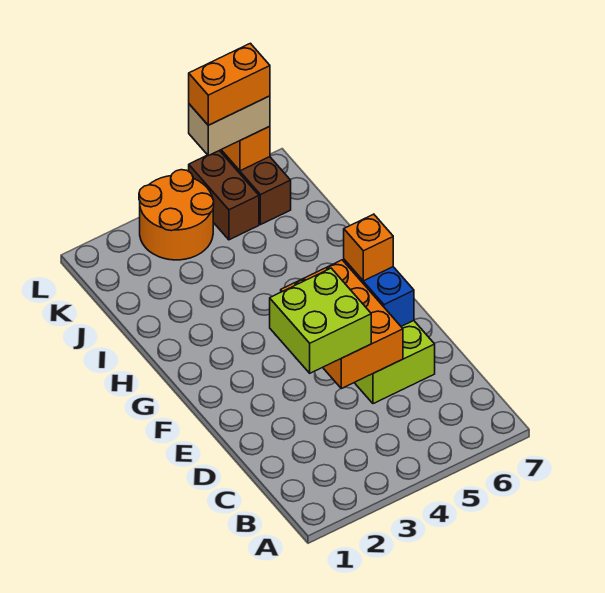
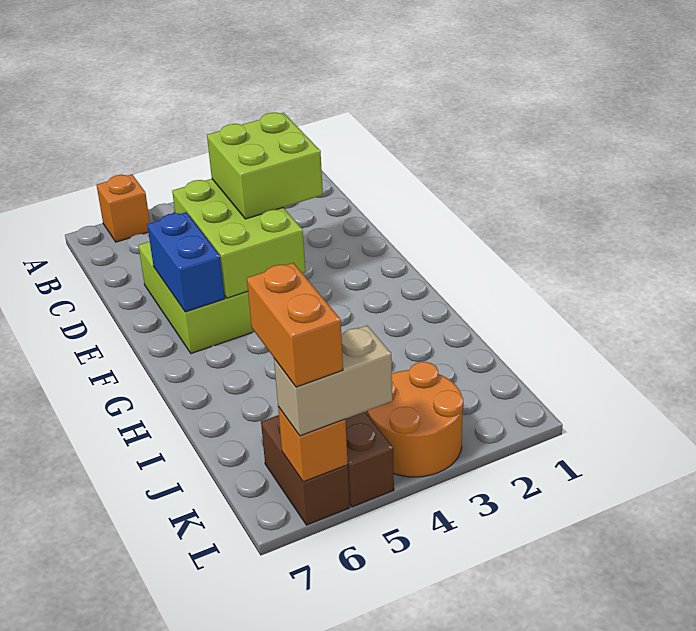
orange 2x3 brick [281,260,403,389] -> lime 2x3 brick [172,179,305,298]
orange 1x1 brick [344,214,393,281] -> orange 1x1 brick moved to [97,174,150,242]
orange 1x2 brick [189,43,270,125] -> orange 1x2 brick turned to [247,263,343,387]

